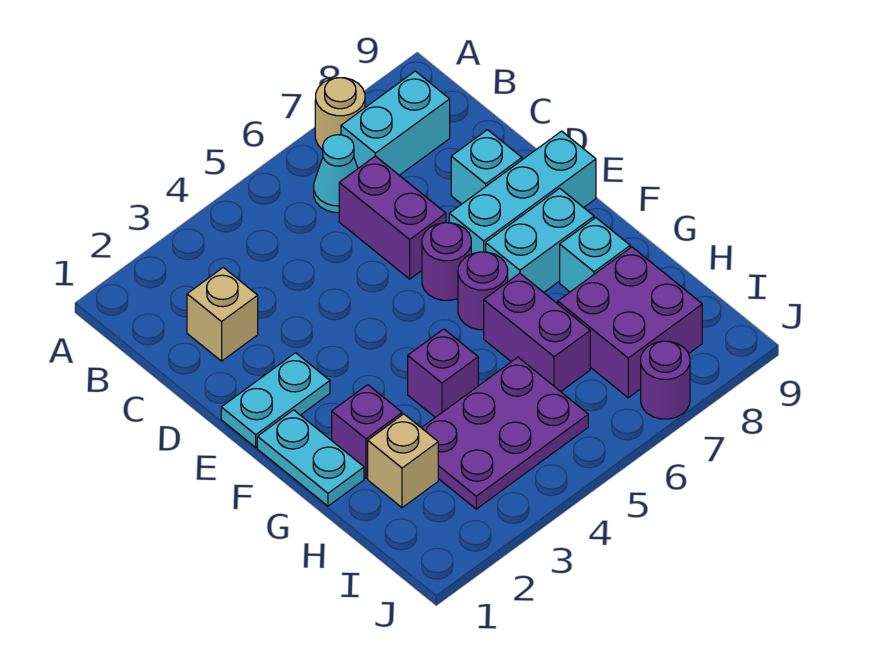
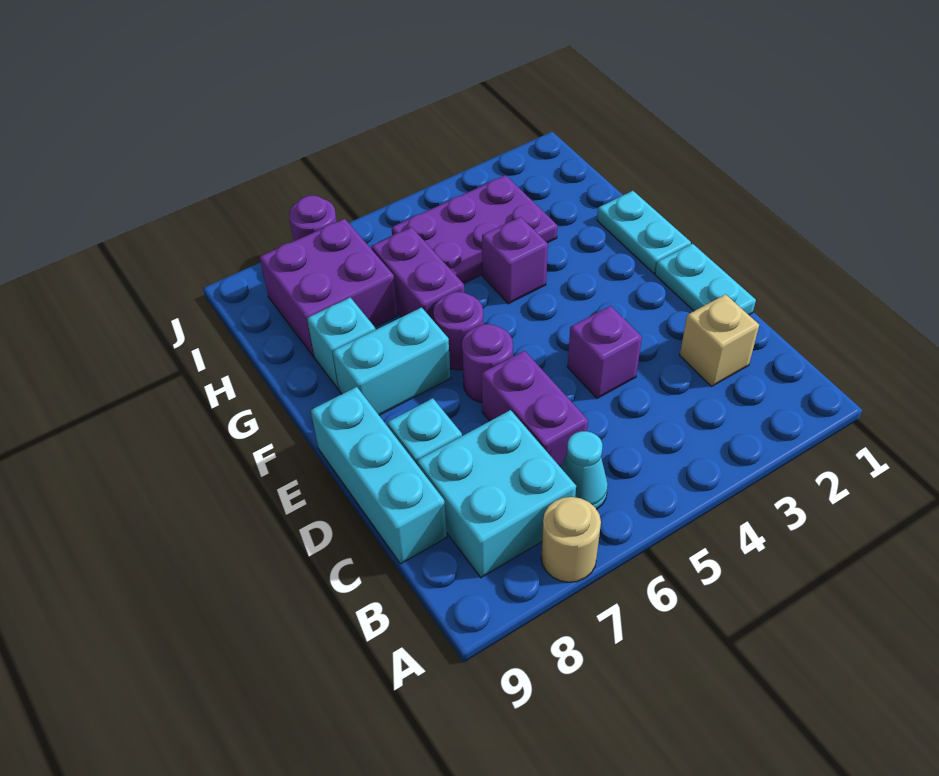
cyan 1x2 brick [341,71,450,175] -> cyan 2x2 brick [417,410,576,577]
cyan 1x2 plate [221,353,330,447] -> cyan 1x2 plate turned to [655,244,756,315]
cyan 1x3 brick [449,131,596,254] -> cyan 1x3 brick turned to [311,387,447,564]
purple 1x1 brick [332,385,402,478] -> purple 1x1 brick moved to [567,306,642,398]
tan 1x1 brick [368,414,438,508] -> none

